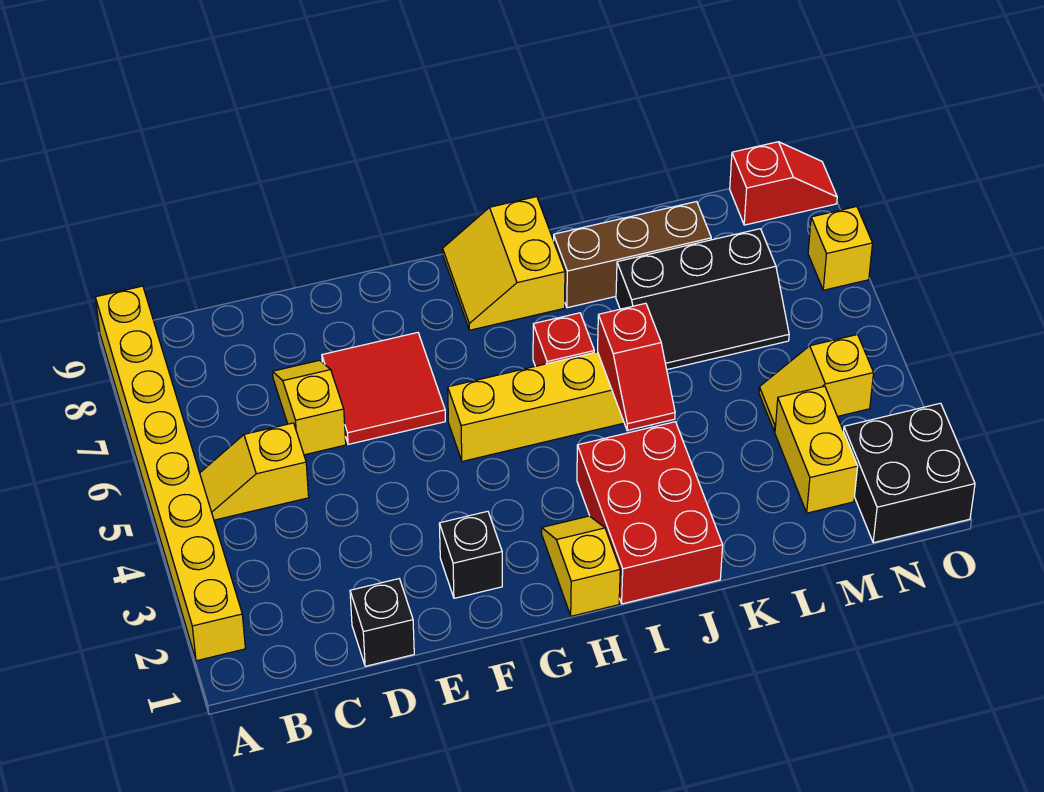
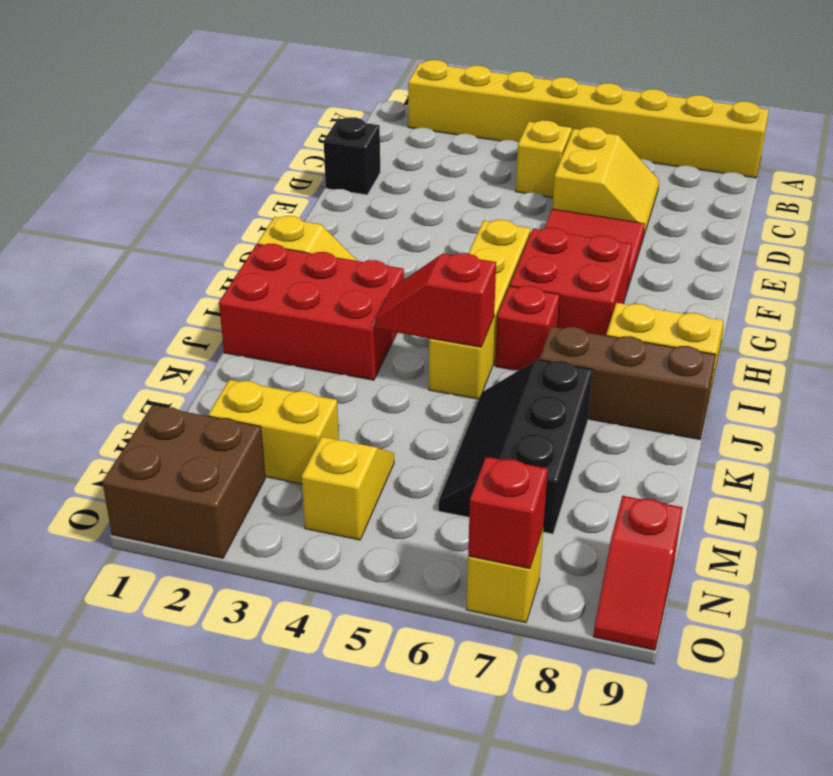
yellow 1x2 slope [273,360,346,455] -> yellow 2x2 slope [552,127,659,235]
black 1x1 brick [439,511,502,598] -> none
none -> red 2x2 brick [510,228,632,336]
brown 1x3 brick [554,202,711,308] -> brown 1x3 brick turned to [539,326,716,439]
black 2x2 brick [843,403,975,543] -> brown 2x2 brick [102,406,265,558]
none -> red 1x1 brick [468,457,548,569]

